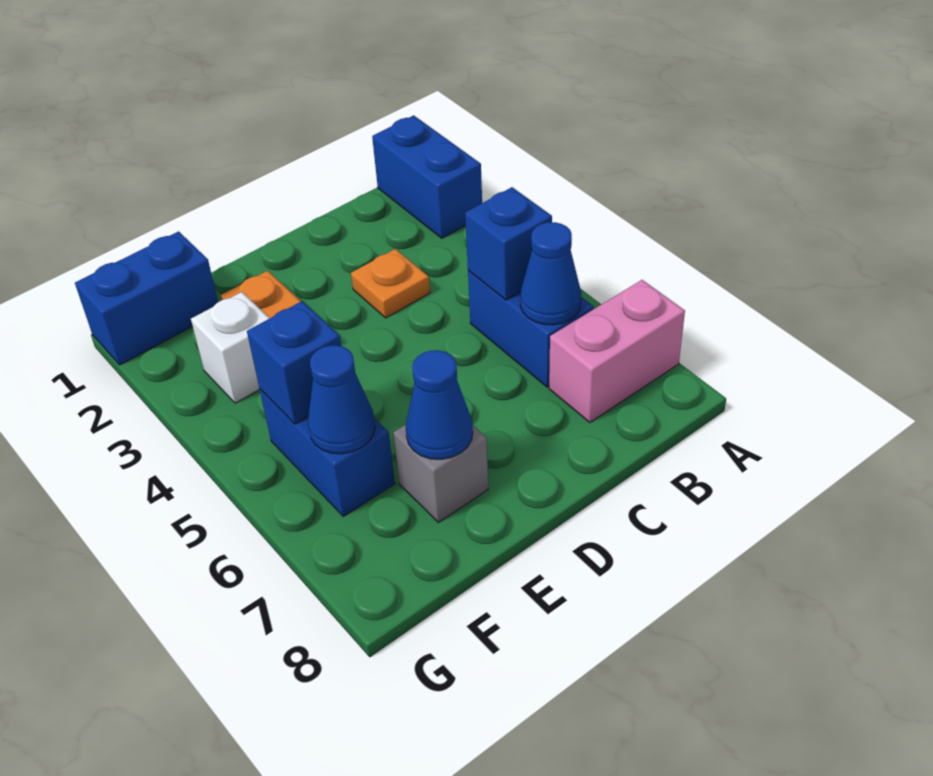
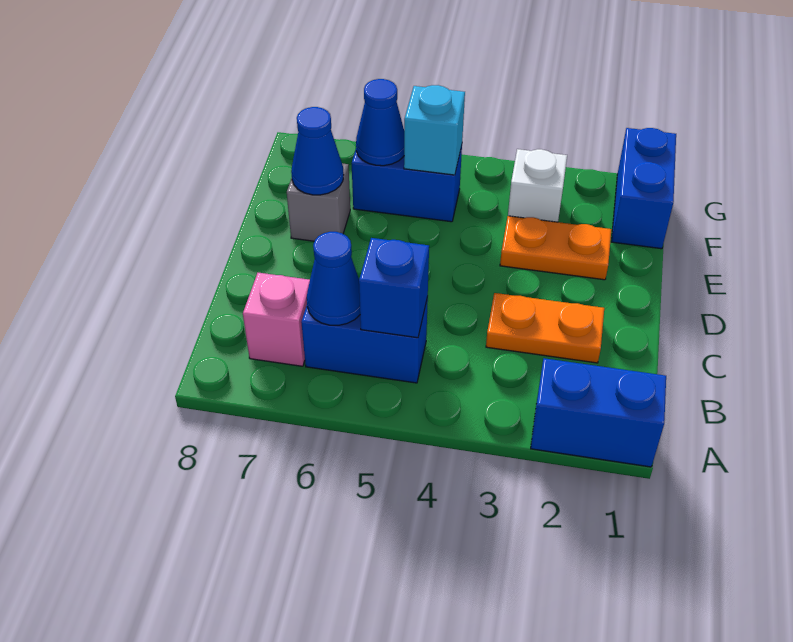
pink 1x2 brick [549,280,685,422] -> pink 1x1 brick [243,273,310,366]
orange 1x1 plate [351,249,430,318] -> orange 1x2 plate [486,293,604,363]
blue 1x1 brick [247,301,341,424] -> cyan 1x1 brick [404,85,465,175]

